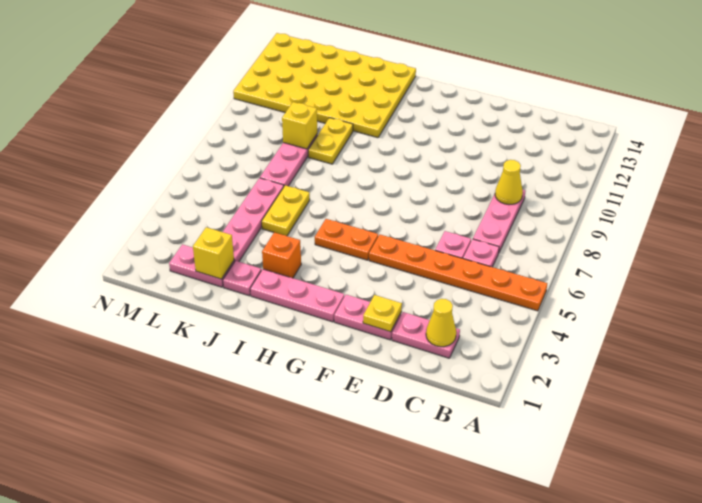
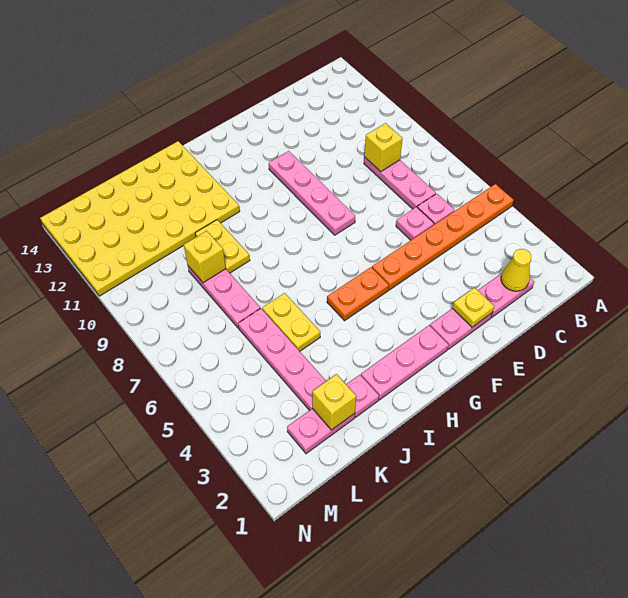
yellow 1x1 cone [495,160,523,205] -> yellow 1x1 brick [364,123,403,172]
none -> pink 1x4 plate [269,151,355,235]
orange 1x1 brick [262,232,301,278] -> none

